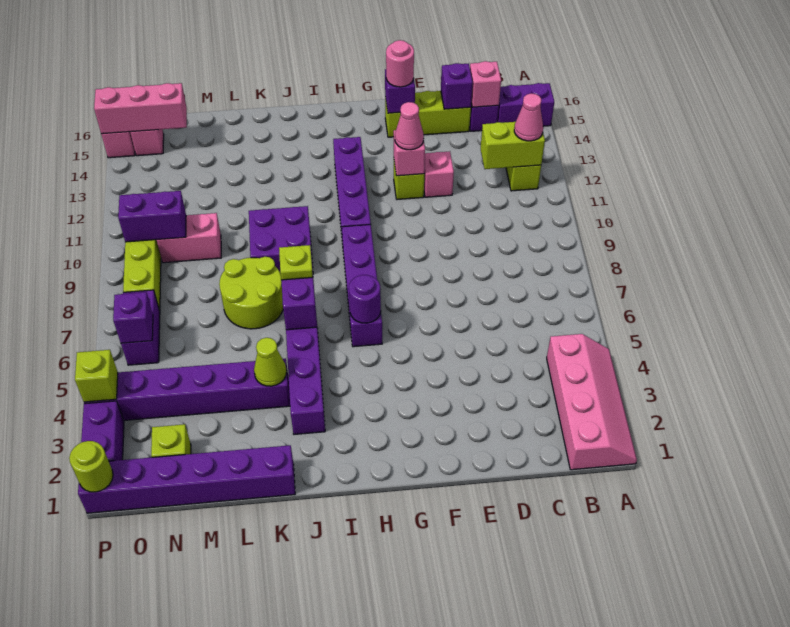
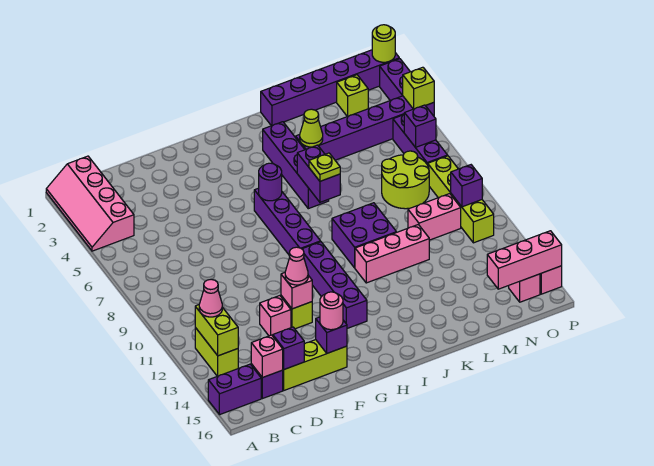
lime 1x2 brick [481,122,545,169] -> lime 1x2 brick turned to [195,305,238,356]
none -> pink 1x3 brick [355,225,429,283]
lime 2x2 round brick [219,257,283,329] -> lime 2x2 round brick moved to [382,151,429,209]
purple 1x2 brick [118,191,186,242] -> purple 1x1 brick [451,165,482,207]
purple 1x2 brick [121,290,160,365] -> purple 1x3 brick [393,115,448,165]

